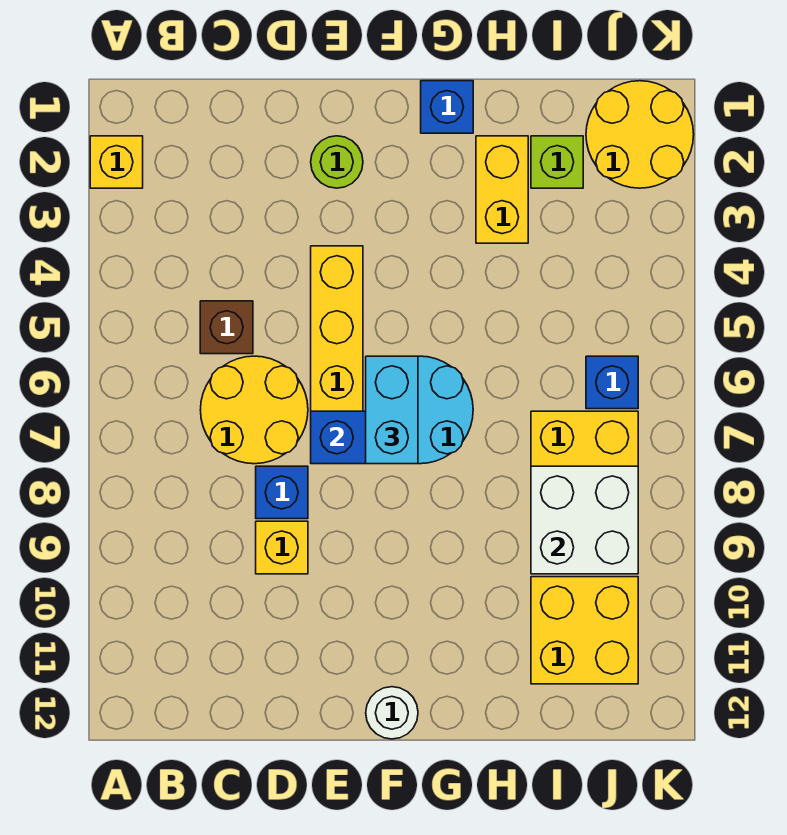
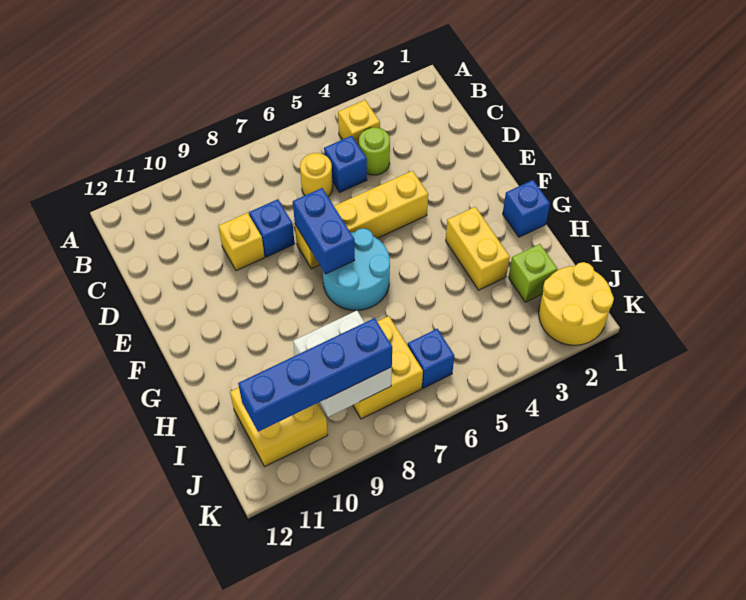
yellow 1x1 brick [90,136,143,188] -> yellow 1x1 brick moved to [338,100,380,146]
brown 1x1 brick [200,301,253,354] -> blue 1x1 brick [324,136,367,192]
yellow 2x2 round brick [201,356,308,464] -> yellow 1x1 round brick [300,153,333,197]
lime 1x1 round brick [311,136,363,188] -> lime 1x1 round brick moved to [359,127,390,175]
cyan 1x2 brick [366,356,418,464] -> none
white 1x1 round brick [366,687,418,739] -> none
yellow 1x2 brick [476,136,528,243] -> yellow 1x2 brick turned to [446,207,510,290]
none -> blue 1x4 brick [238,318,392,432]

